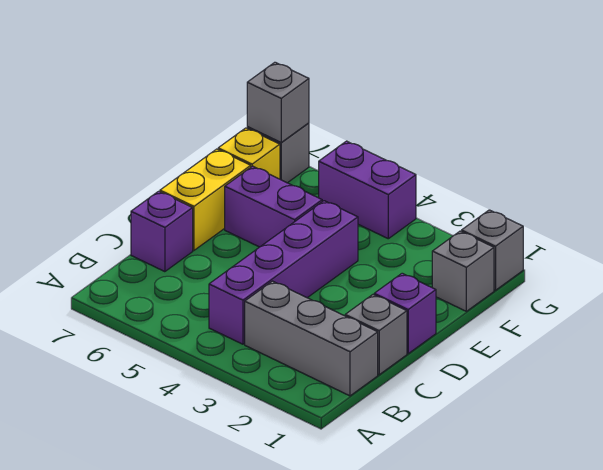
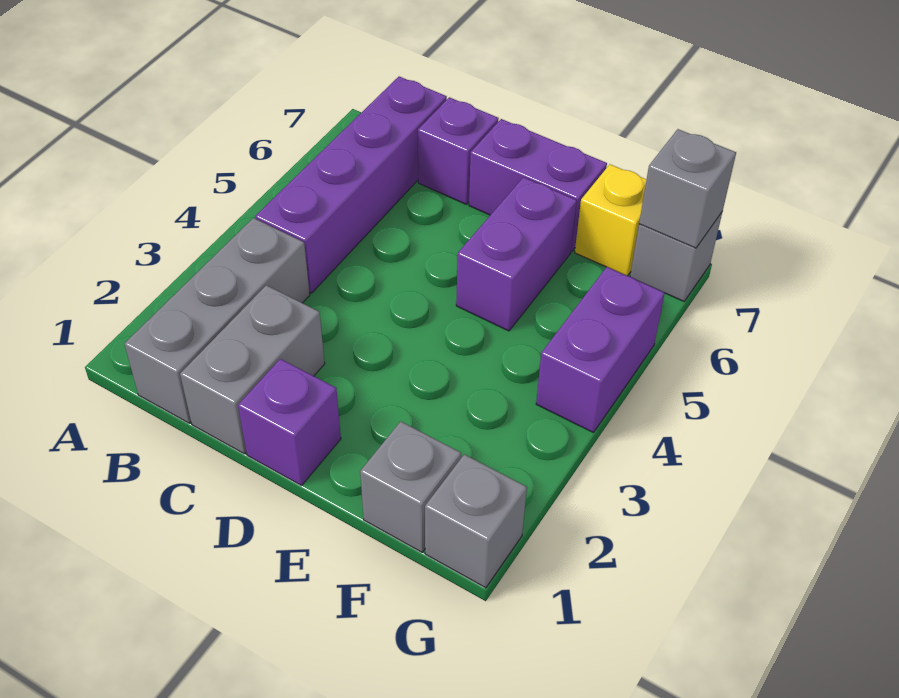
purple 1x4 brick [209,201,358,344] -> purple 1x4 brick turned to [255,77,447,293]
grey 1x1 brick [345,295,407,375] -> grey 1x2 brick [180,285,325,454]
yellow 1x2 brick [160,149,251,250] -> purple 1x2 brick [469,119,607,251]

